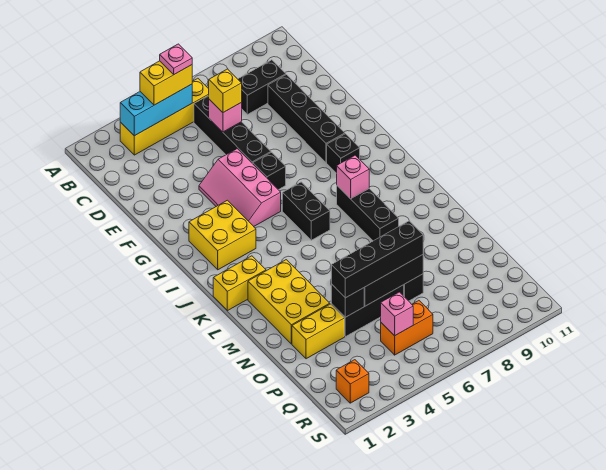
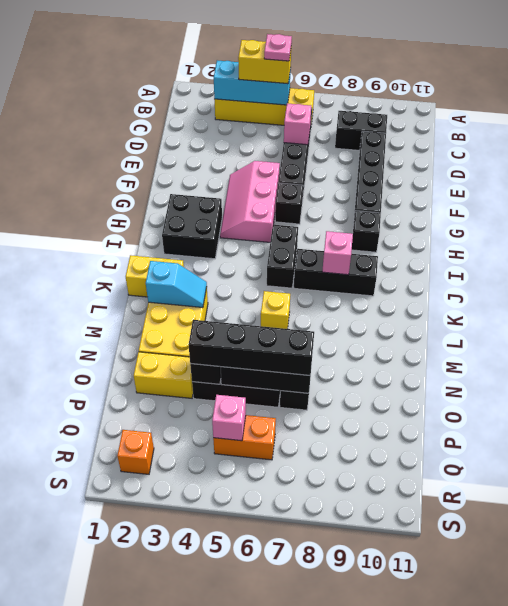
yellow 1x1 brick [209,69,242,112] -> yellow 1x1 brick moved to [261,291,290,329]
yellow 2x2 brick [189,200,256,270] -> black 2x2 brick [162,194,222,259]
black 1x3 brick [337,186,399,241] -> black 1x3 brick turned to [294,249,378,296]
none -> cyan 1x2 slope [146,261,207,308]

